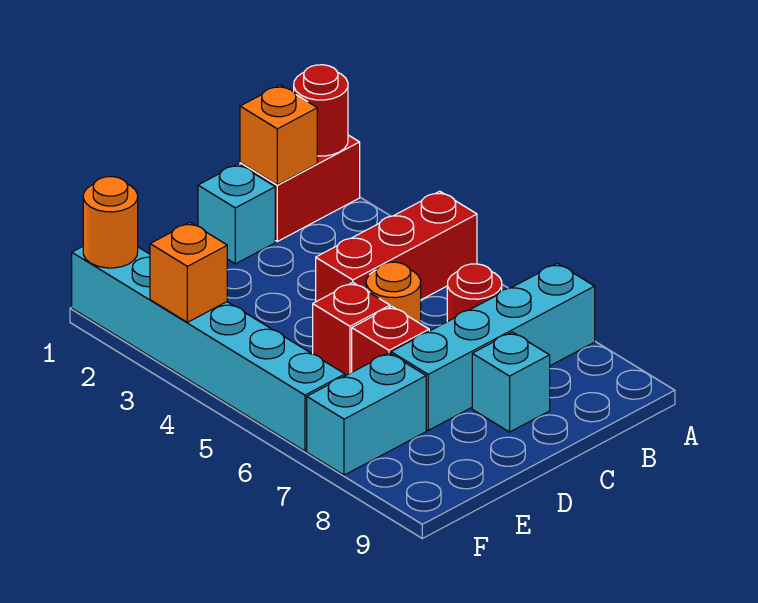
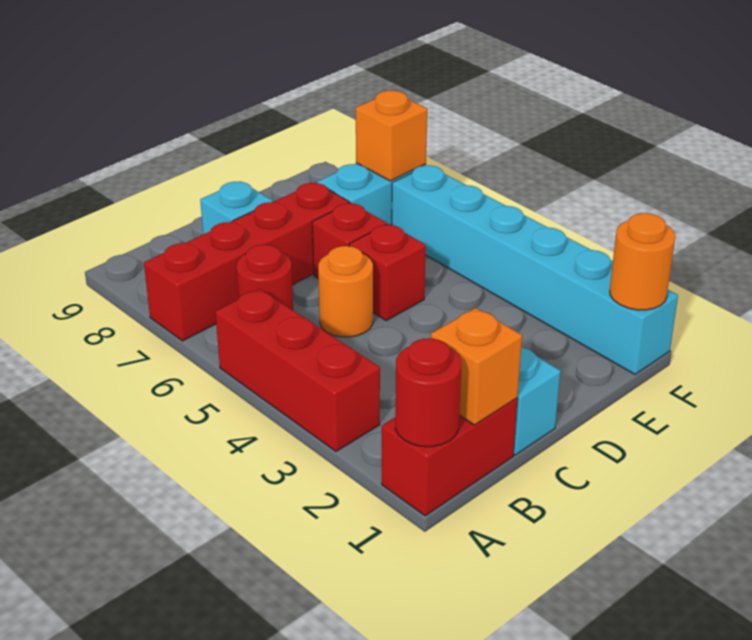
red 1x3 brick [316,191,477,302] -> red 1x3 brick turned to [215,289,380,451]
cyan 1x4 brick [391,263,595,430] -> red 1x4 brick [144,183,349,341]
orange 1x1 brick [150,223,227,322] -> orange 1x1 brick moved to [356,91,427,181]

